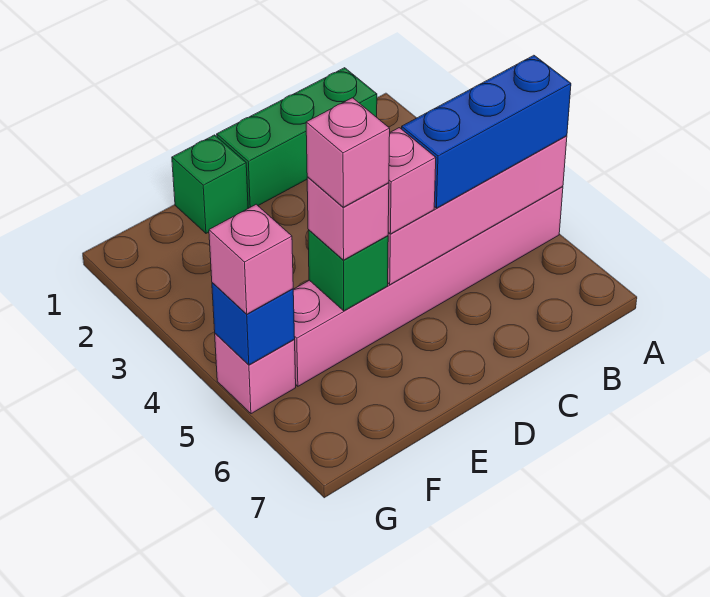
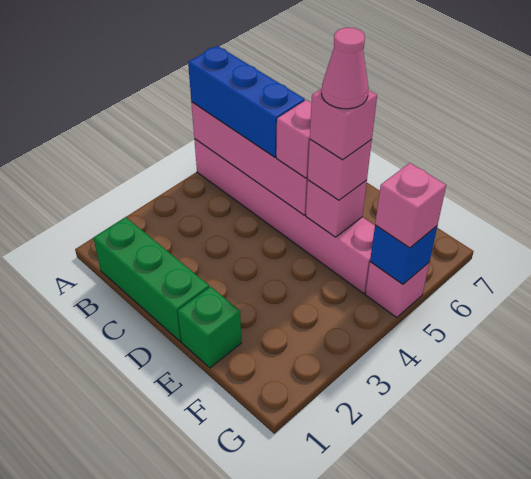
green 1x1 brick [308,230,388,311] -> pink 1x1 brick [306,180,367,237]
none -> pink 1x1 cone [322,28,369,109]

